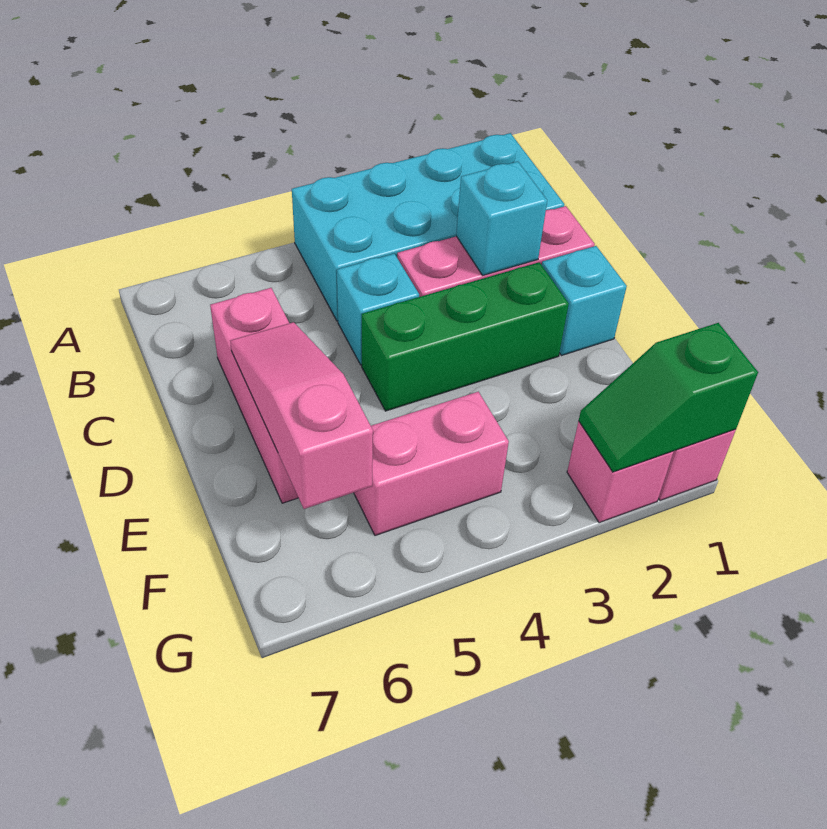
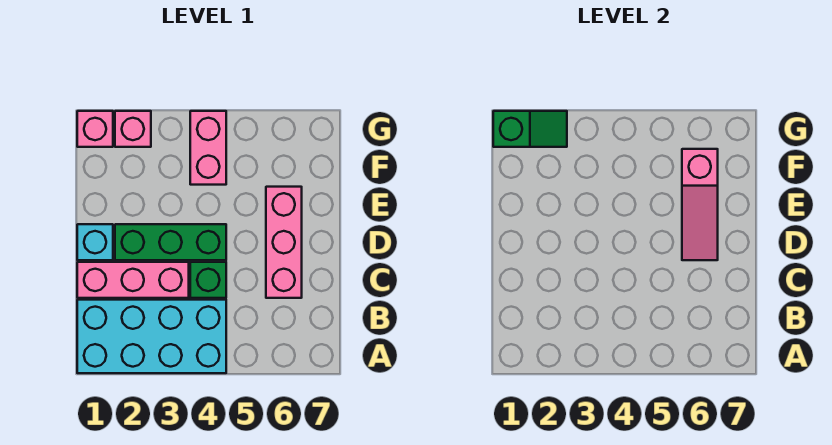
cyan 1x1 brick [456,162,547,275] -> none
cyan 1x1 brick [337,254,419,365] -> green 1x1 brick [190,262,226,298]
pink 1x2 brick [354,392,509,536] -> pink 1x2 brick turned to [190,111,226,185]

